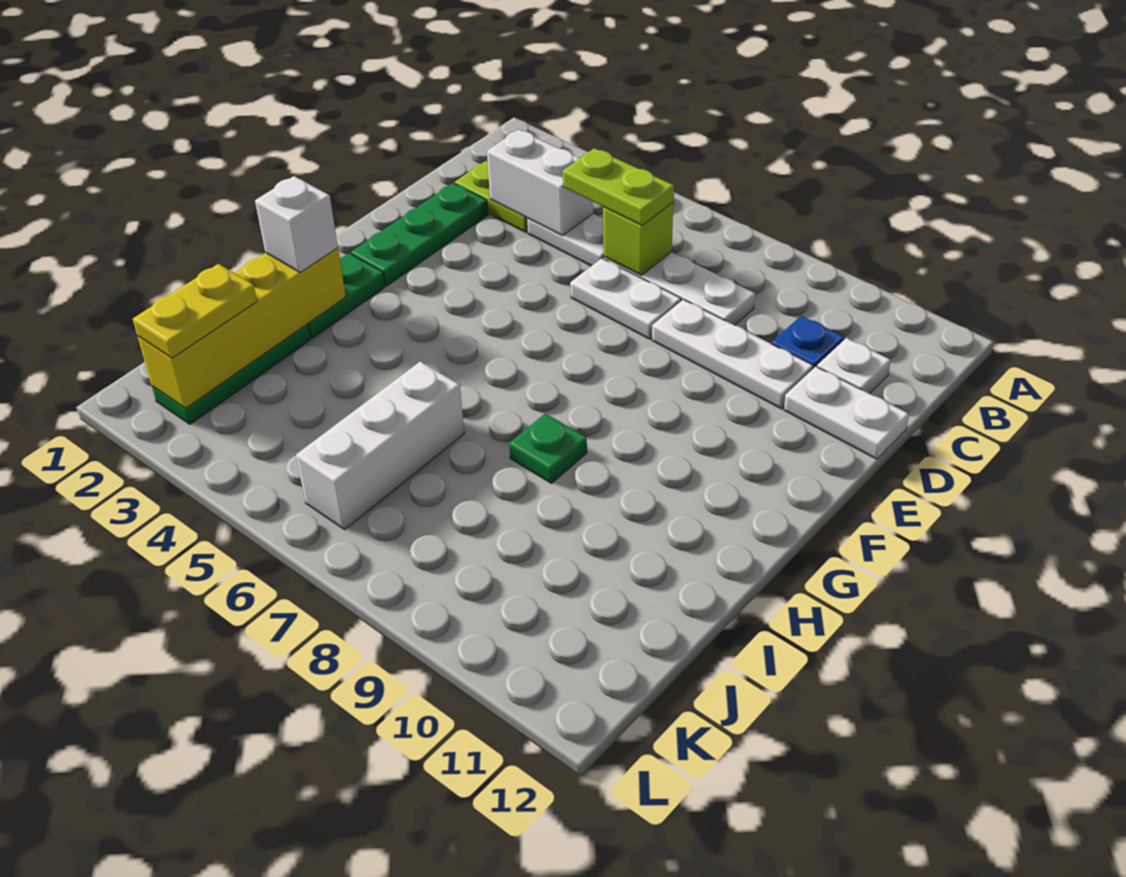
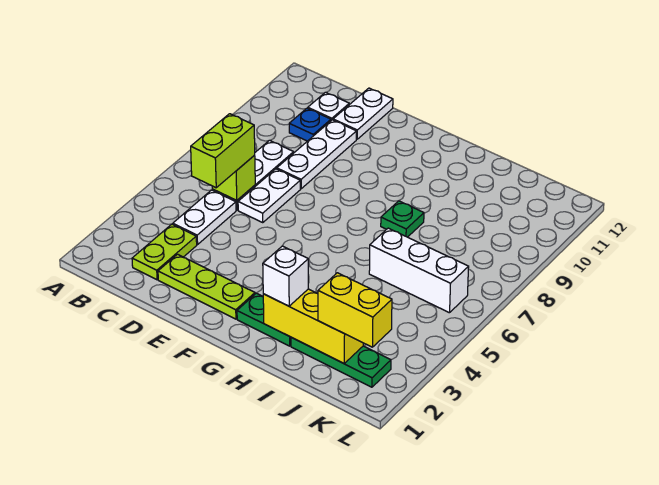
white 1x2 brick [487,130,593,236] -> none
lime 1x2 plate [563,148,674,226] -> lime 1x2 brick [191,114,255,188]
green 1x3 plate [351,183,488,286] -> lime 1x3 plate [158,254,255,319]
yellow 1x4 brick [138,248,346,408] -> yellow 1x3 brick [263,289,363,363]
yellow 1x2 plate [133,264,257,358] -> yellow 1x2 brick [318,273,392,347]

